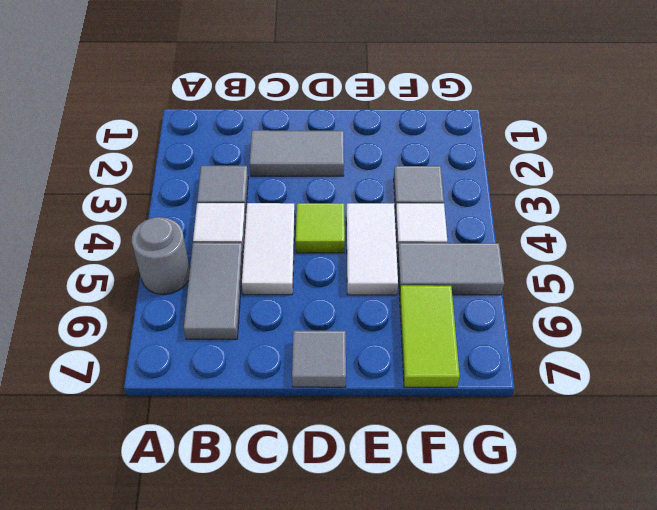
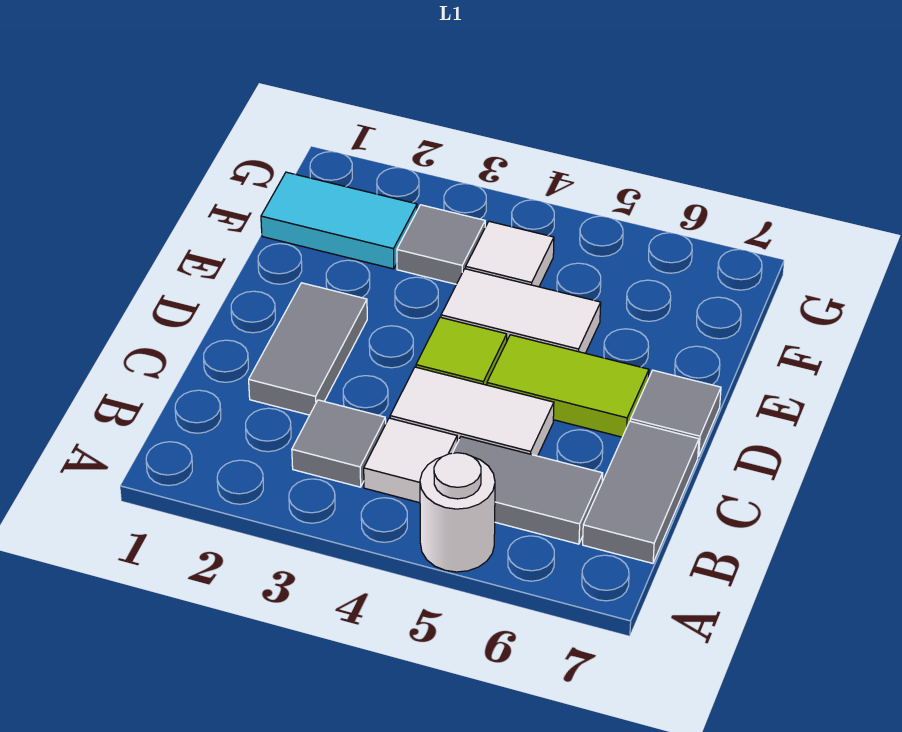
grey 1x1 round brick [132,217,190,295] -> white 1x1 round brick [420,453,495,572]
none -> cyan 1x2 tile [261,172,417,269]
grey 1x2 tile [398,243,504,295] -> grey 1x2 tile moved to [583,421,699,563]
lime 1x2 tile [400,285,460,387] -> lime 1x2 tile moved to [487,335,649,437]

